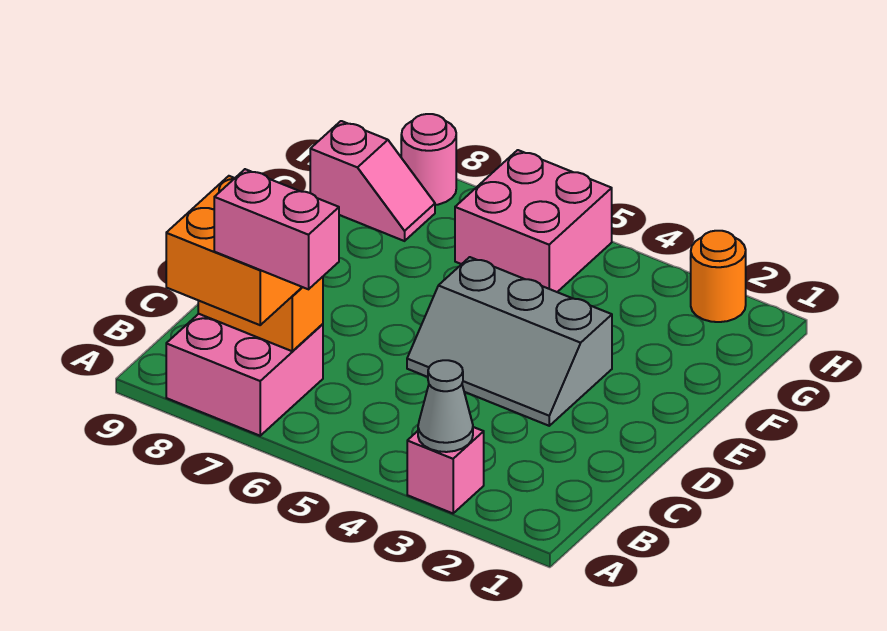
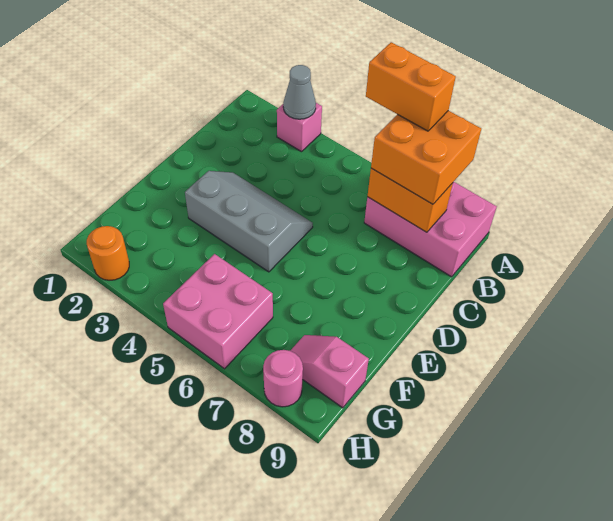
pink 1x2 brick [214,169,339,289] -> orange 1x2 brick [366,42,456,131]
pink 2x2 brick [166,314,323,436] -> pink 2x3 brick [364,182,497,277]

